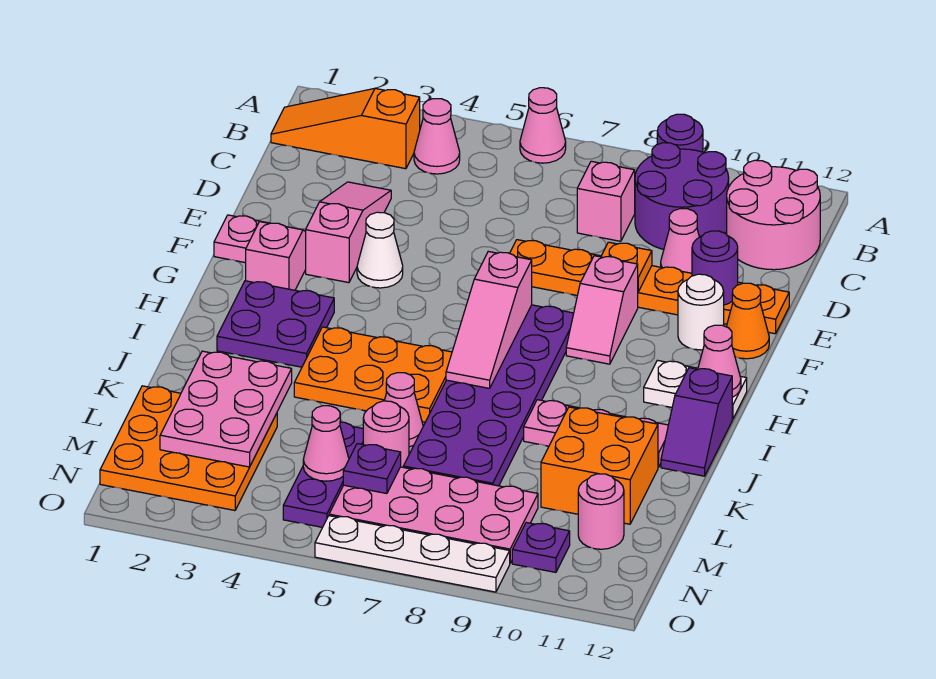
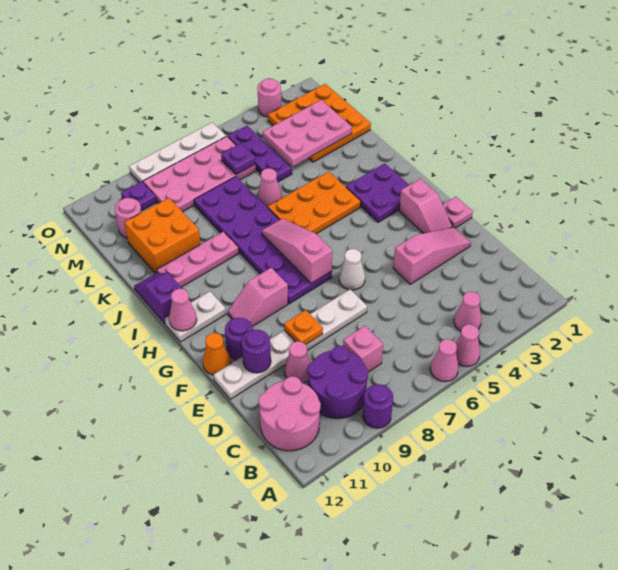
orange 1x3 slope [271,88,420,169] -> none
pink 1x3 slope [306,182,391,283] -> pink 1x3 slope turned to [393,227,471,284]
orange 1x6 plate [510,240,789,334] -> white 1x6 plate [214,289,367,399]
white 1x1 cone [357,212,403,288] -> white 1x1 cone moved to [339,249,365,290]
pink 1x2 slope [566,256,638,364] -> pink 1x2 slope turned to [228,268,288,327]
white 1x1 round brick [678,274,724,350] -> purple 1x1 round brick [225,318,253,360]
pink 2x3 plate [160,351,292,467] -> pink 2x3 plate turned to [263,100,352,166]
pink 1x1 round brick [363,401,409,467] -> pink 1x1 round brick moved to [257,78,282,117]
pink 1x1 cone [303,406,349,481] -> pink 1x1 cone moved to [456,324,480,367]

